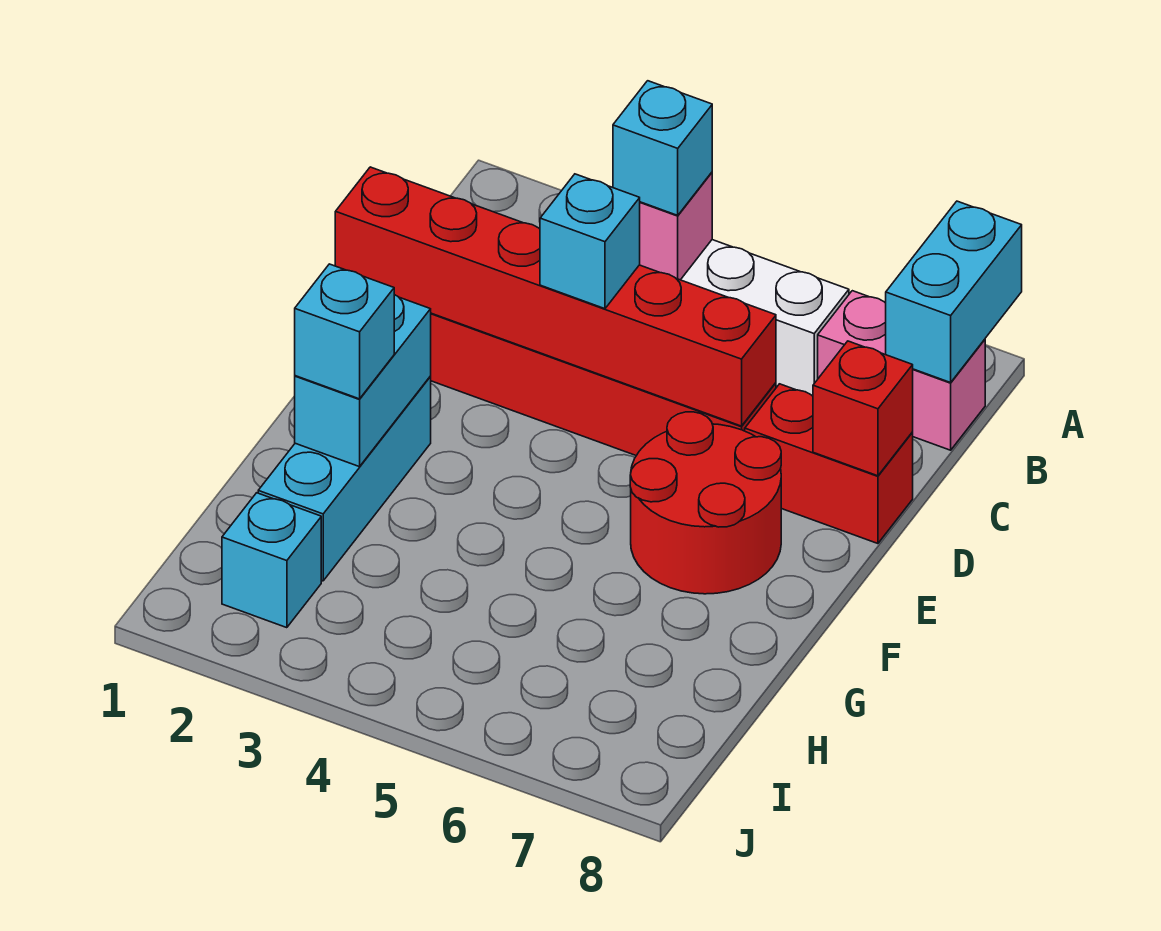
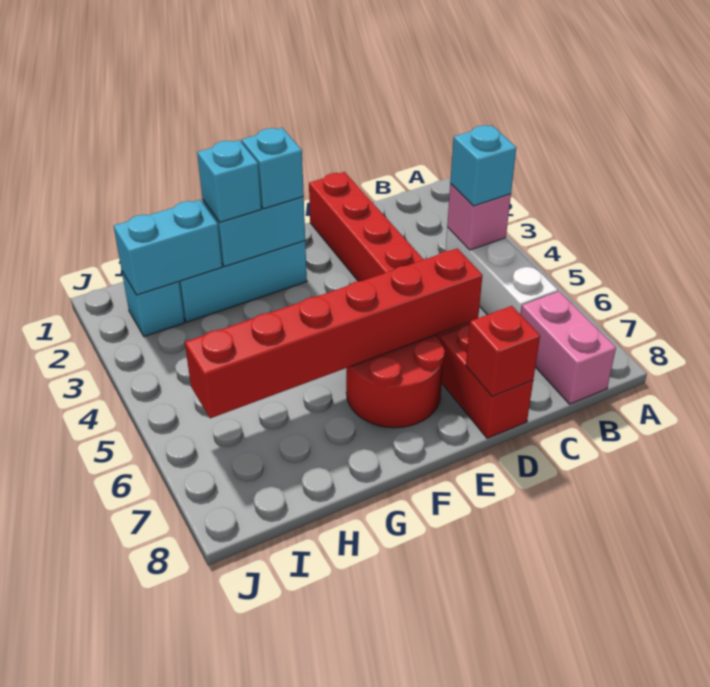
cyan 1x2 brick [886,201,1022,383] -> cyan 1x2 brick moved to [114,200,222,295]
red 1x6 brick [335,167,776,426] -> red 1x6 brick turned to [185,248,483,418]
cyan 1x1 brick [540,174,640,309] -> cyan 1x1 brick moved to [241,128,304,209]

